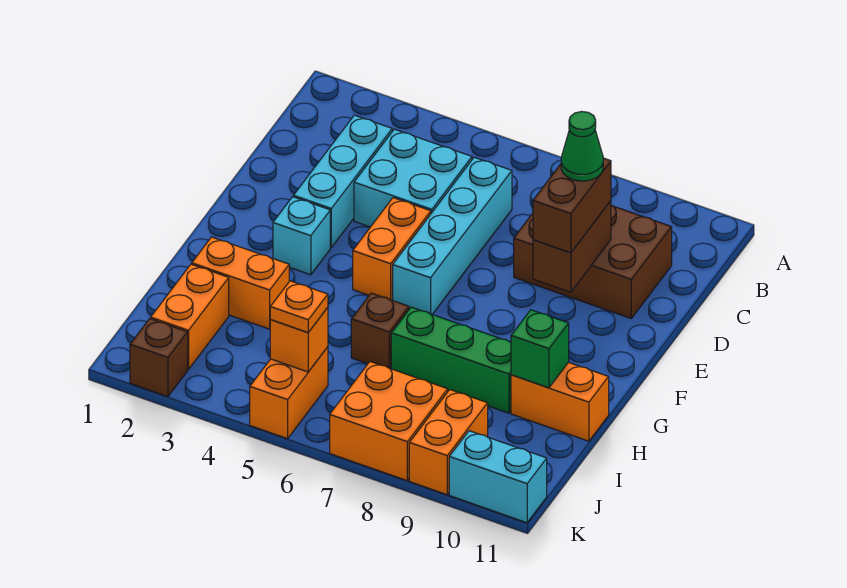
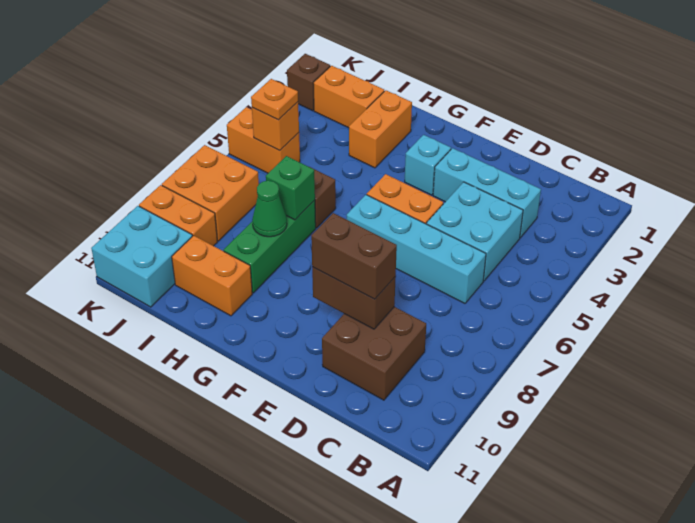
brown 2x3 brick [514,205,672,318] -> brown 2x2 brick [322,307,426,400]
green 1x1 cone [561,111,603,181] -> green 1x1 cone moved to [252,181,287,237]
orange 1x2 brick [511,362,609,441] -> orange 1x2 brick turned to [172,236,252,316]
green 1x1 brick [511,310,569,388] -> green 1x1 brick moved to [266,156,315,220]
cyan 1x2 brick [449,431,547,523] -> cyan 2x2 brick [91,206,192,307]

